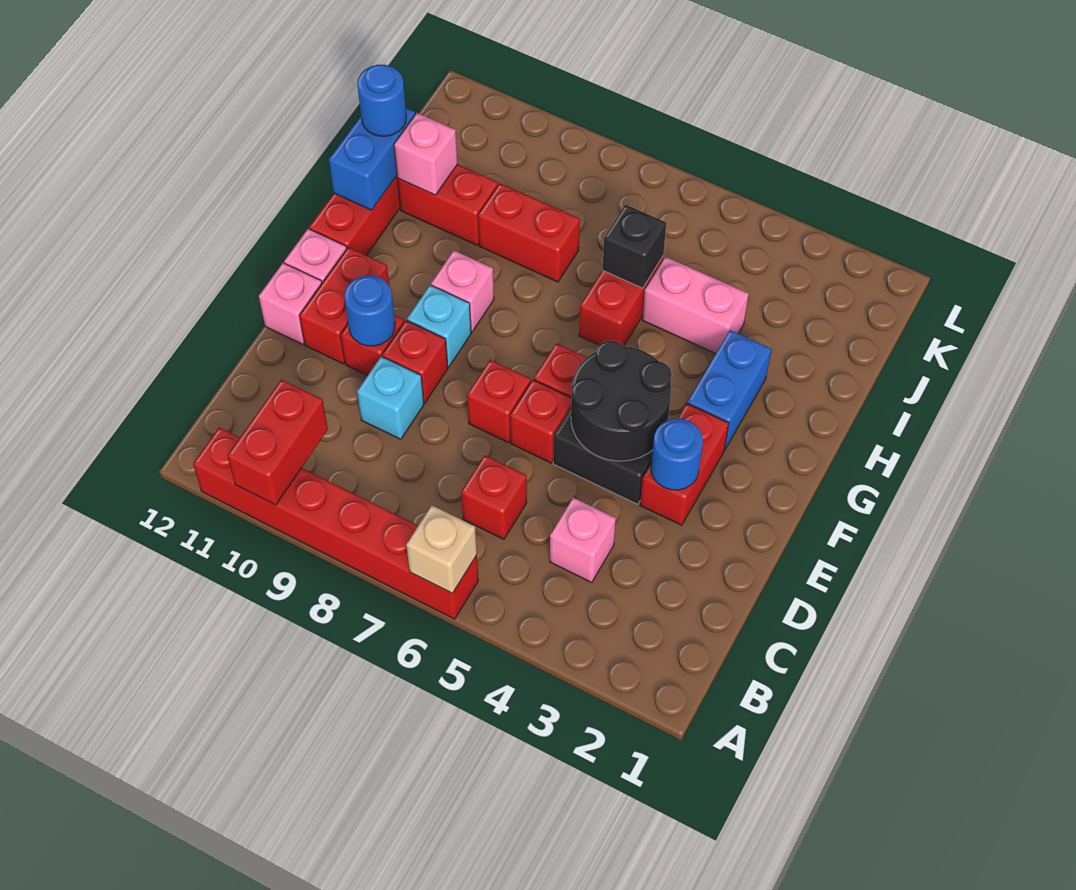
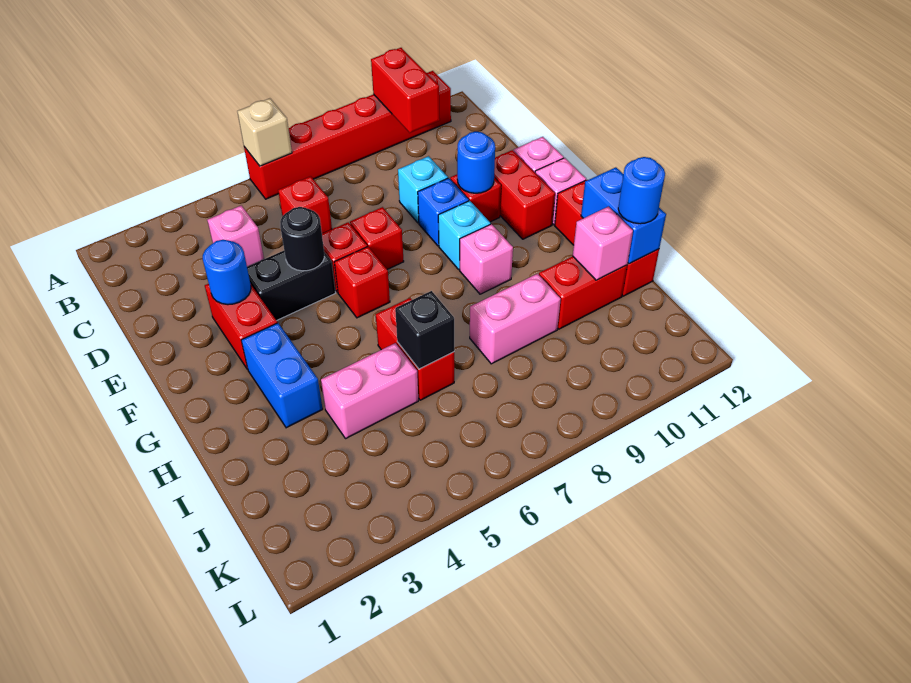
black 2x2 round brick [571,341,672,461] -> black 1x1 round brick [280,207,324,271]
red 1x1 brick [382,321,448,403] -> blue 1x1 brick [418,178,469,246]
red 1x2 brick [478,183,580,282] -> pink 1x2 brick [470,274,561,364]

